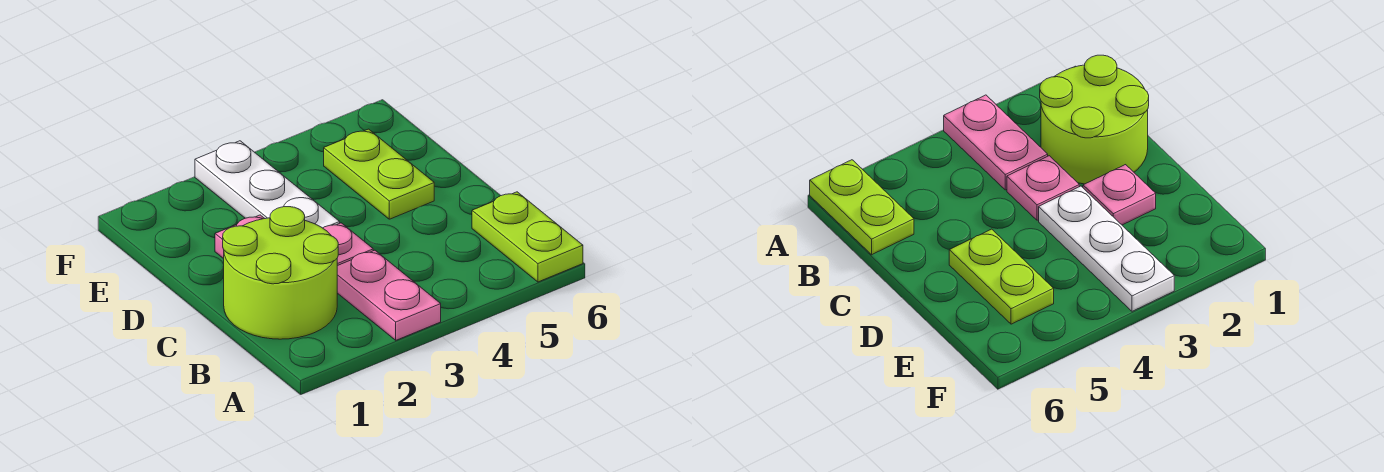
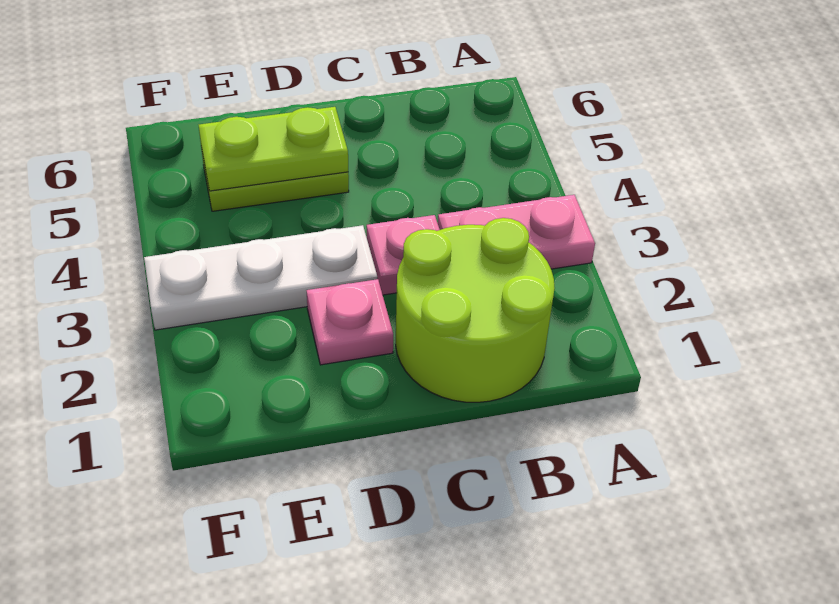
lime 1x2 plate [472,192,583,282] -> lime 1x2 plate moved to [199,107,348,191]

